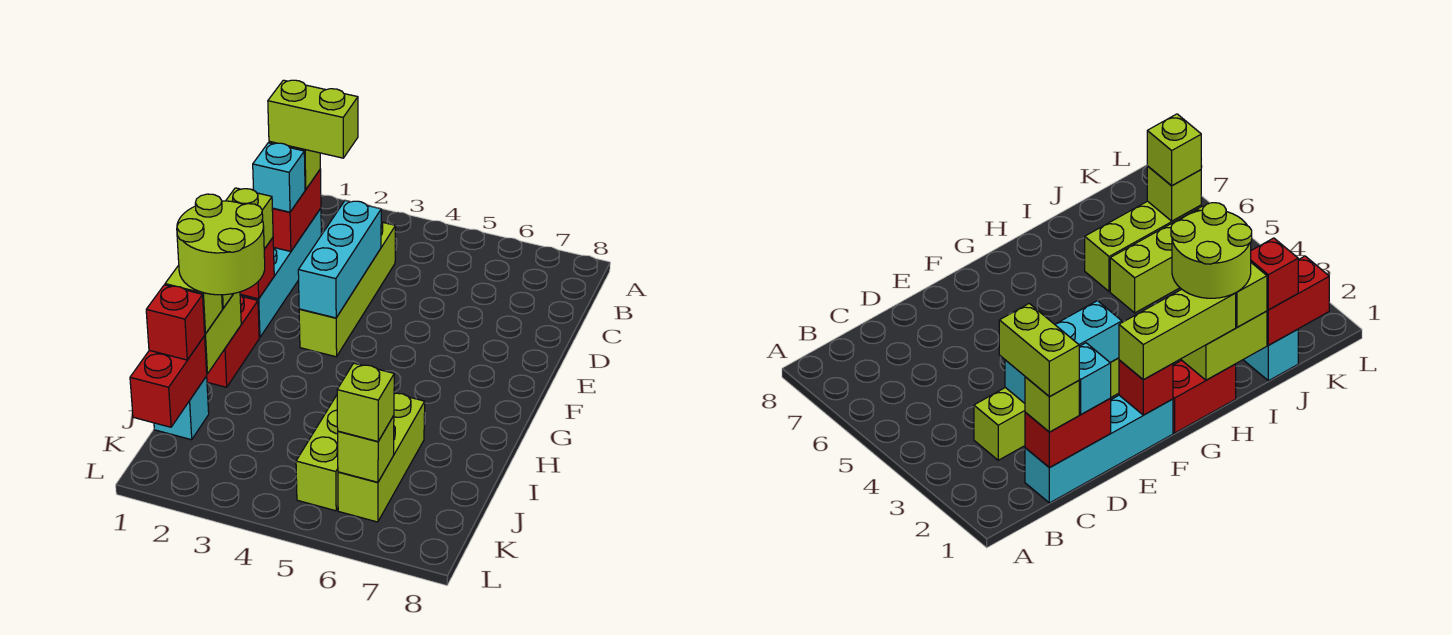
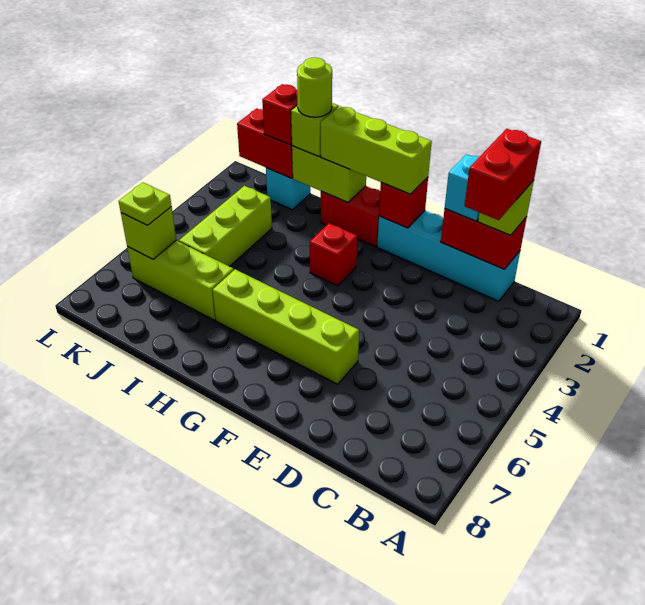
lime 1x2 brick [268,80,358,158] -> red 1x2 brick [464,129,541,220]
lime 1x4 brick [299,222,396,357] -> lime 1x4 brick moved to [213,269,359,384]
cyan 1x3 brick [298,200,381,318] -> none
none -> red 1x1 brick [310,223,357,286]
lime 2x2 round brick [177,194,265,295] -> lime 1x1 round brick [297,57,332,117]
lime 1x3 brick [296,395,338,511] -> lime 1x3 brick turned to [179,186,272,267]
lime 1x1 brick [337,363,394,441] -> lime 1x1 plate [119,183,171,225]

